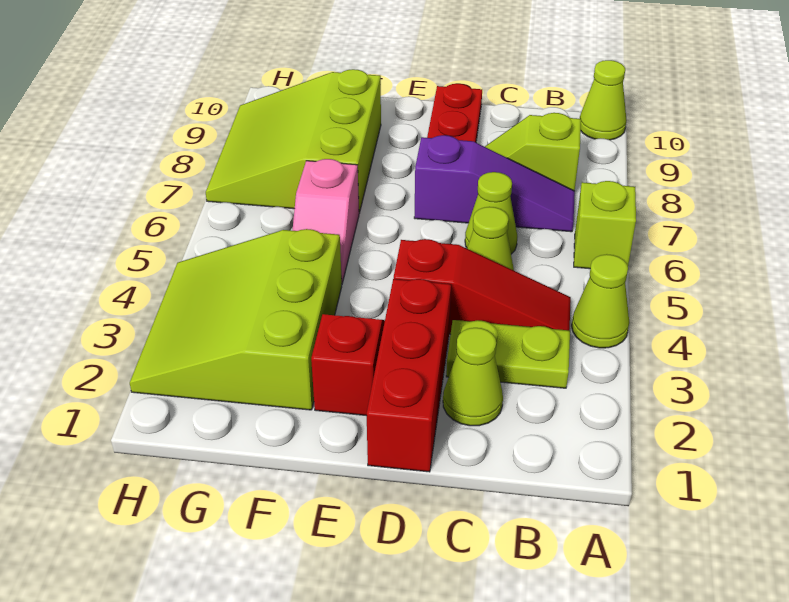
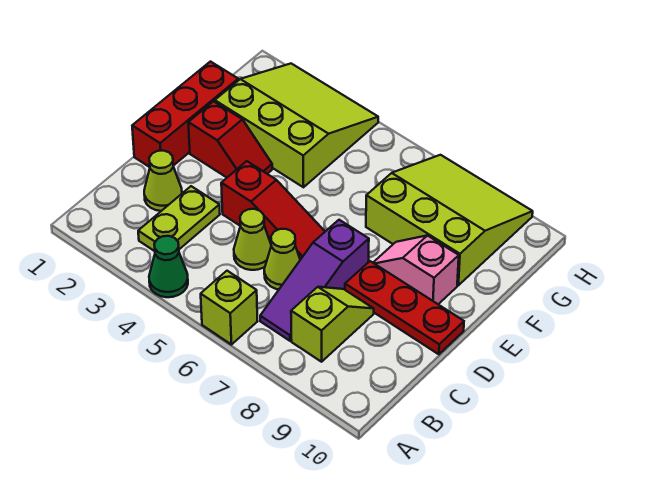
lime 1x1 cone [572,254,629,348] -> green 1x1 cone [149,236,188,297]
lime 1x1 cone [580,60,627,140] -> none
red 1x3 slope [394,239,571,334] -> red 1x3 slope turned to [221,161,325,260]
red 1x3 brick [367,279,451,472] -> red 1x3 brick turned to [132,62,238,167]
pink 1x2 slope [292,159,359,283] -> pink 1x2 slope moved to [373,235,459,304]

